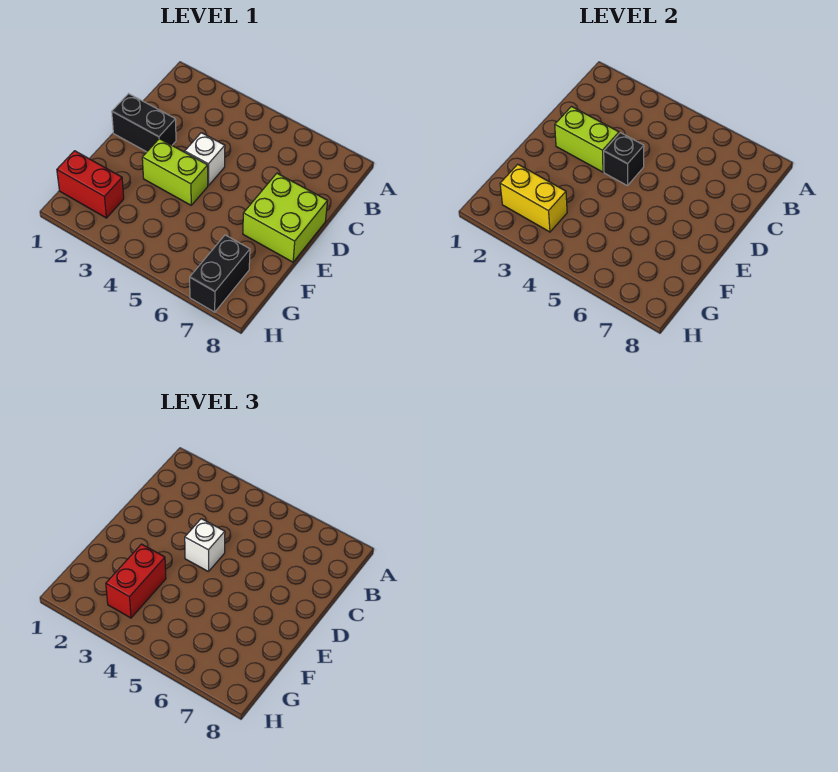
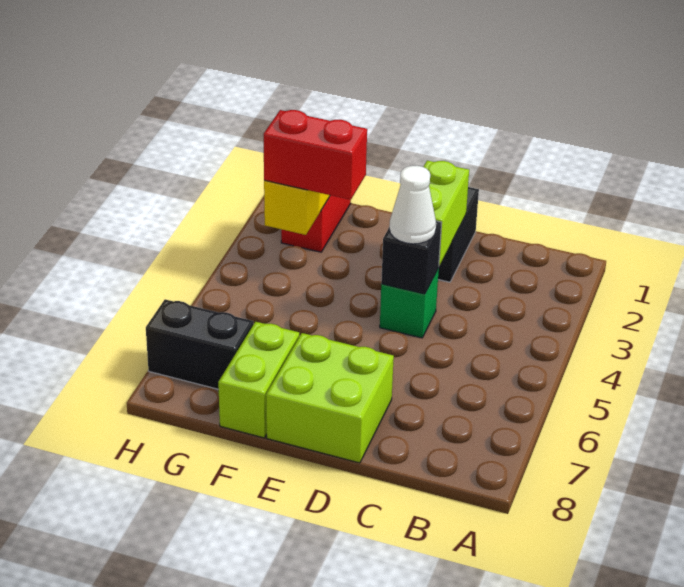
white 1x1 brick [185,133,225,186] -> green 1x1 brick [380,268,439,338]
white 1x1 brick [185,519,225,572] -> white 1x1 cone [389,166,436,244]
lime 1x2 brick [142,139,208,205] -> lime 1x2 brick moved to [218,322,299,438]

